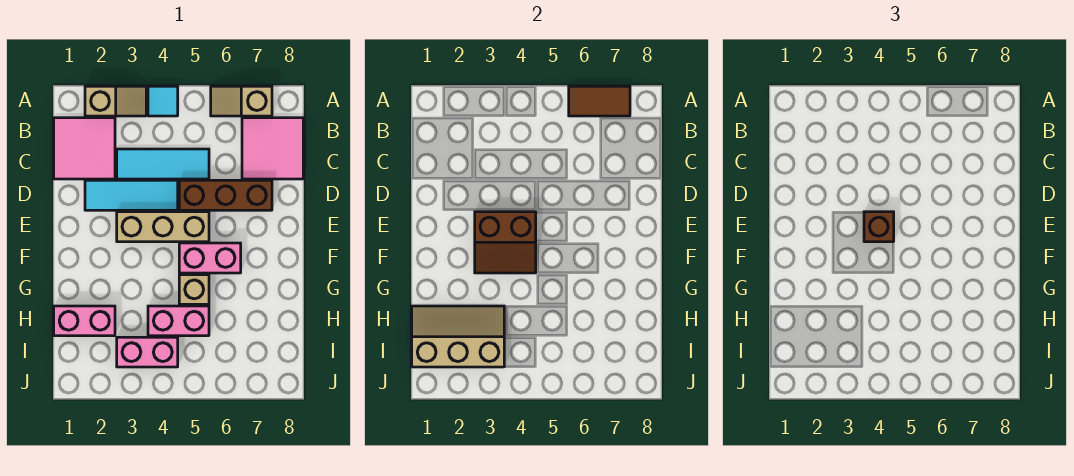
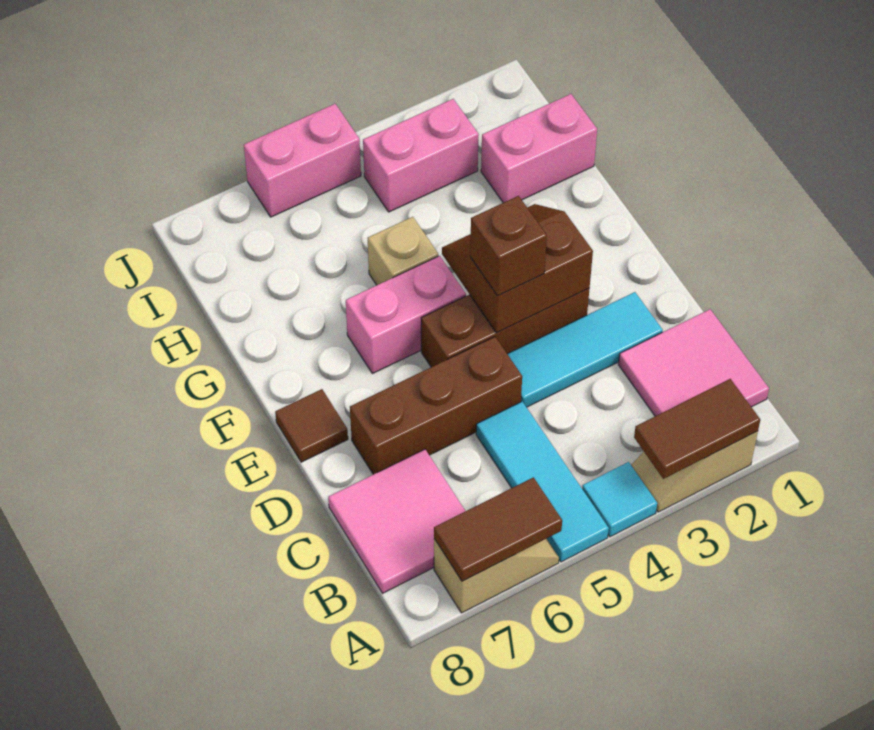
none -> brown 1x2 tile [634,379,760,479]
cyan 1x3 tile [117,149,209,179] -> cyan 1x3 tile turned to [476,402,609,562]
tan 1x3 brick [117,212,209,242] -> brown 1x3 brick [421,289,589,367]
none -> brown 1x1 tile [275,389,348,462]
tan 2x3 slope [412,306,504,367] -> none
pink 1x2 brick [148,306,209,336] -> pink 1x2 brick moved to [244,104,361,217]

